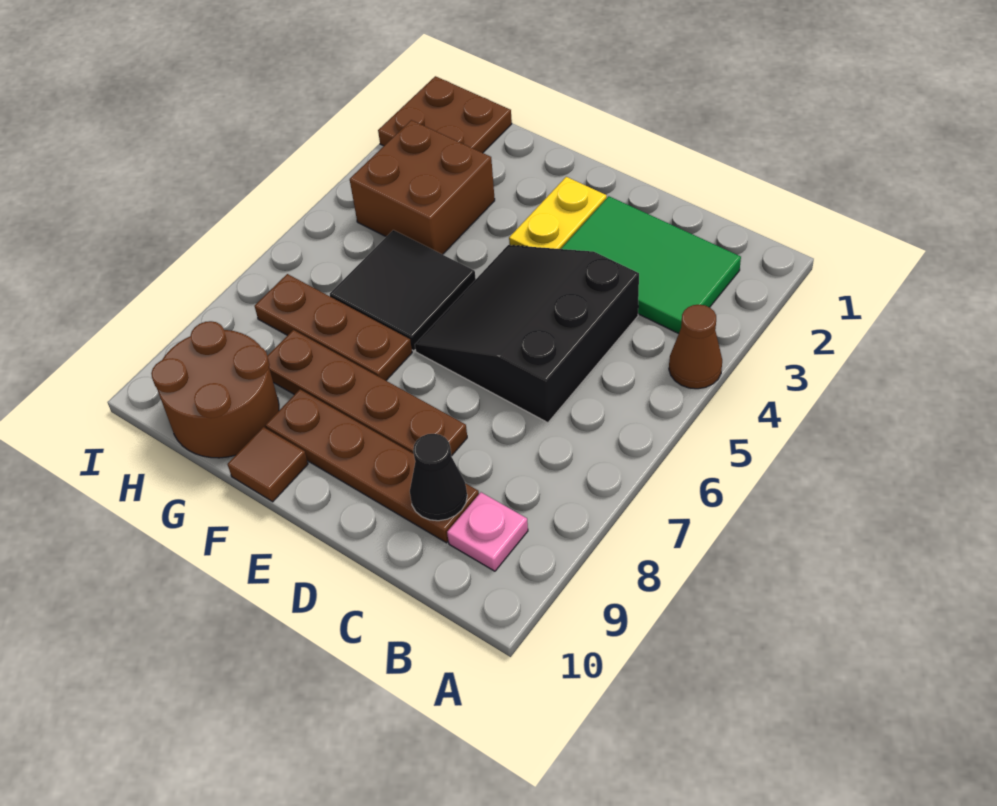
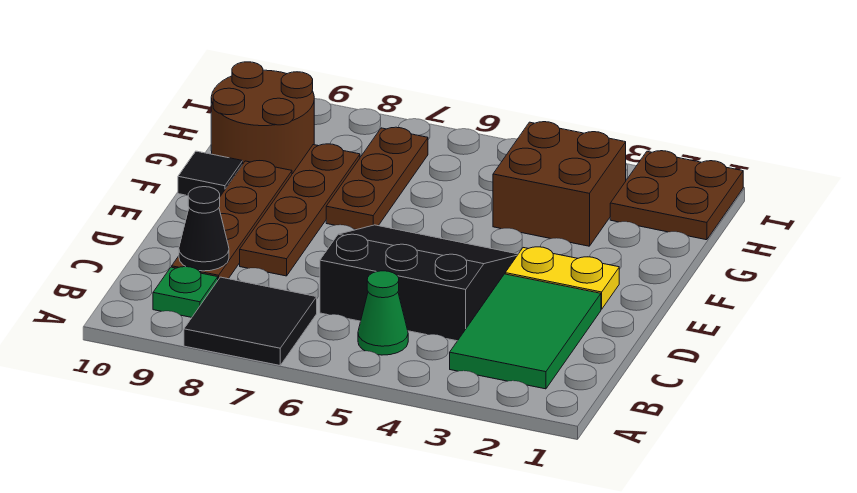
brown 1x1 cone [669,305,722,389] -> none
none -> green 1x1 cone [358,271,408,355]
pink 1x1 plate [447,492,528,571] -> green 1x1 plate [153,267,218,317]
black 2x2 tile [330,230,476,351] -> black 2x2 tile moved to [184,277,317,365]
brown 1x1 tile [227,427,308,502] -> black 1x1 tile [178,151,243,196]

